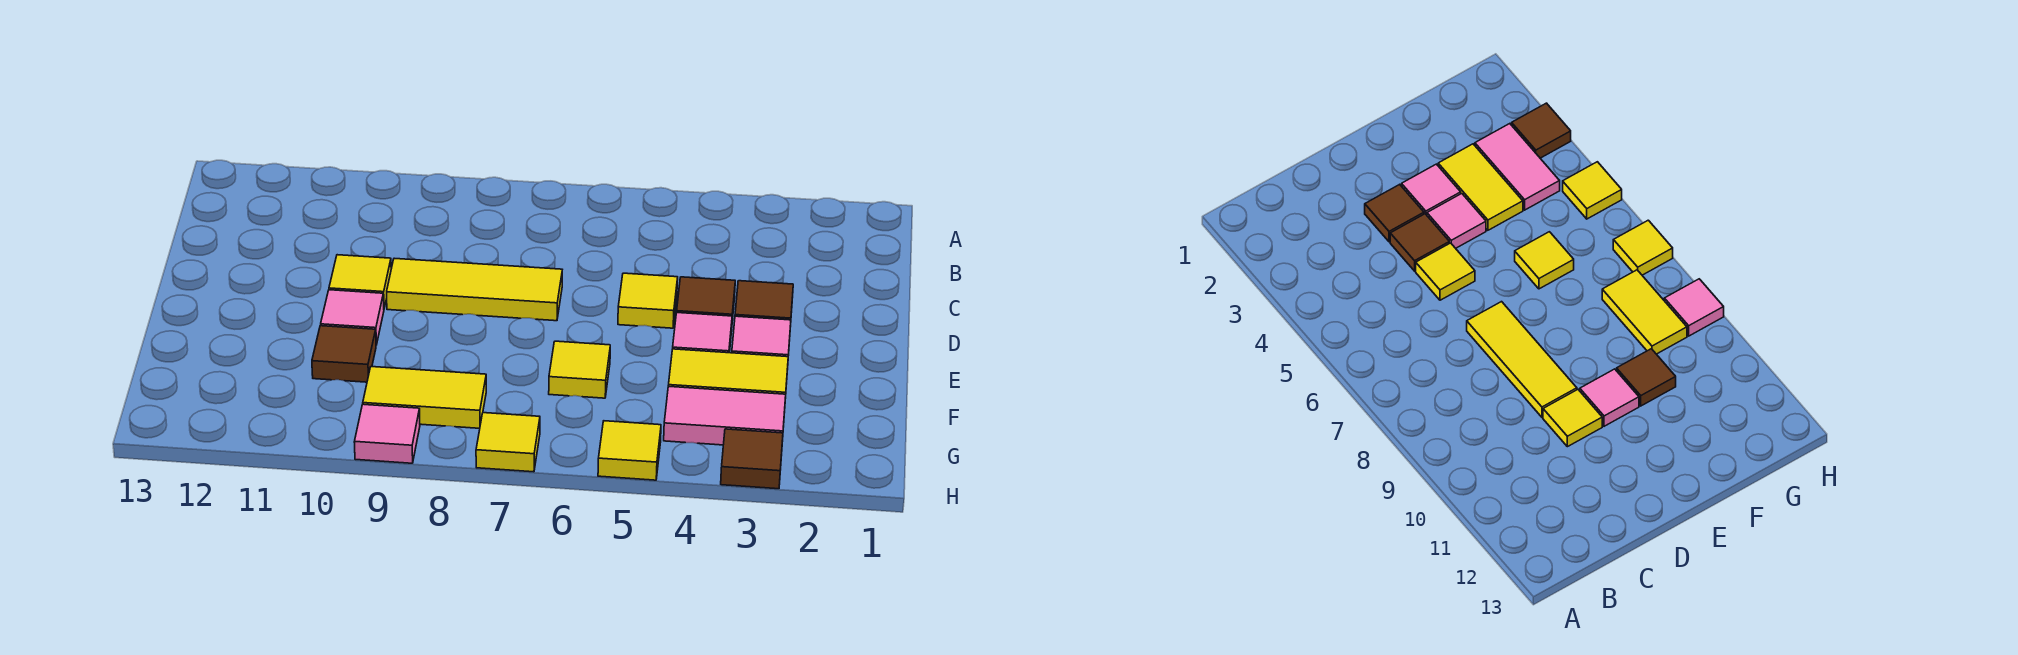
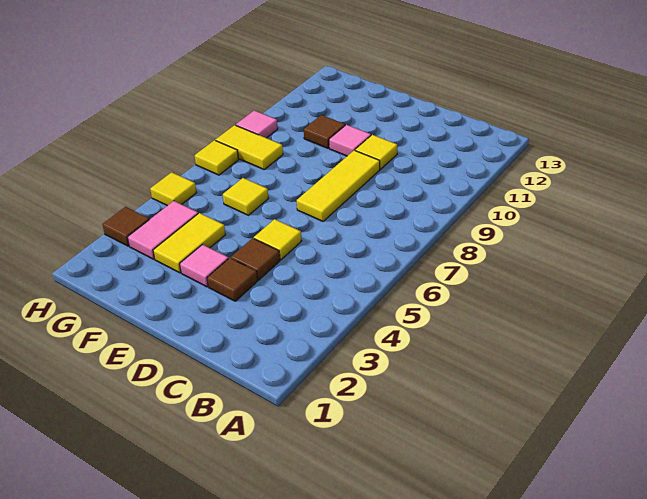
pink 1x1 tile [673,313,732,353] -> none
yellow 1x2 tile [363,367,486,428] -> yellow 1x2 tile turned to [216,125,283,169]

